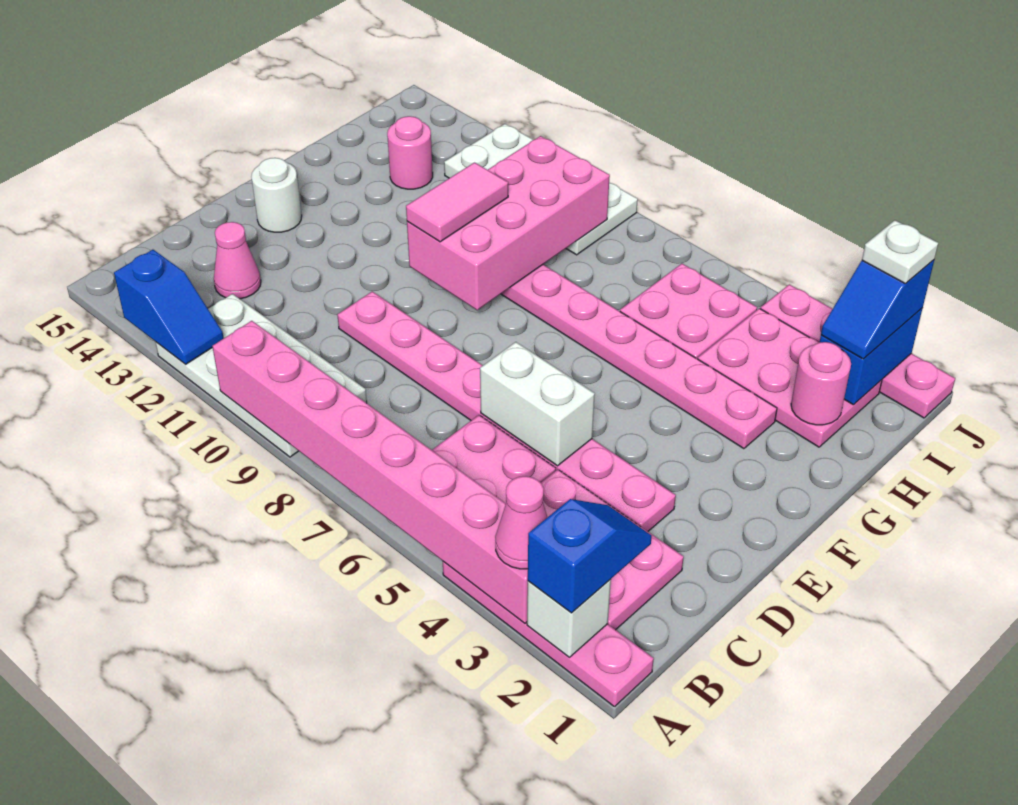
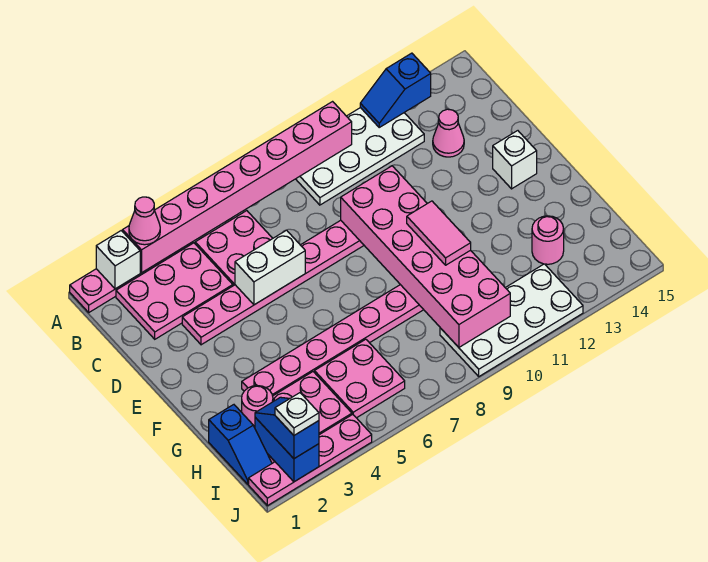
blue 1x2 slope [528,499,652,613] -> blue 1x2 slope moved to [209,405,272,484]
white 1x1 round brick [251,158,302,232] -> white 1x1 brick [493,131,537,189]
pink 2x4 brick [407,136,610,310] -> pink 2x6 brick [341,166,510,347]

